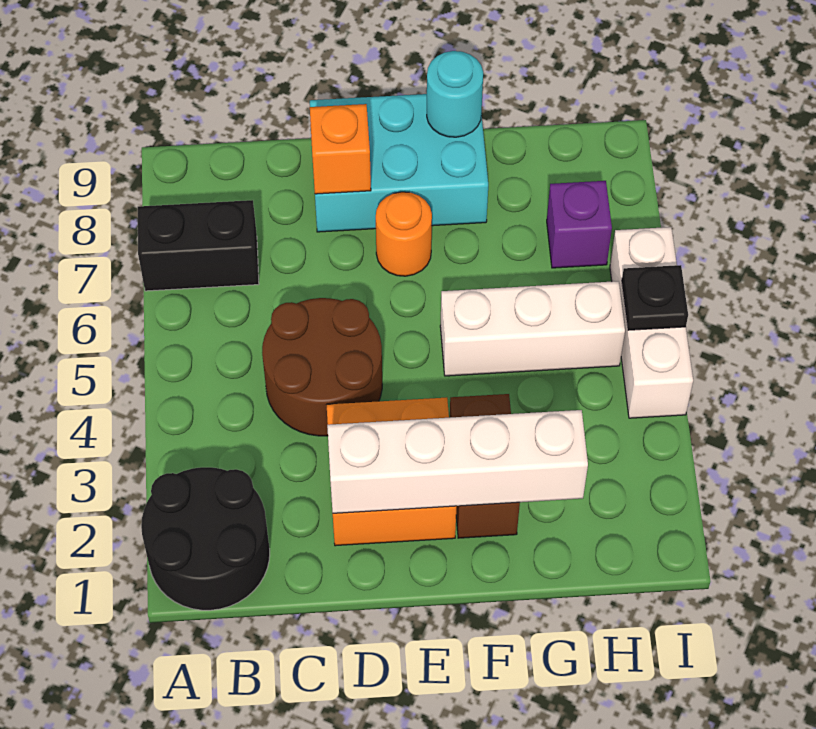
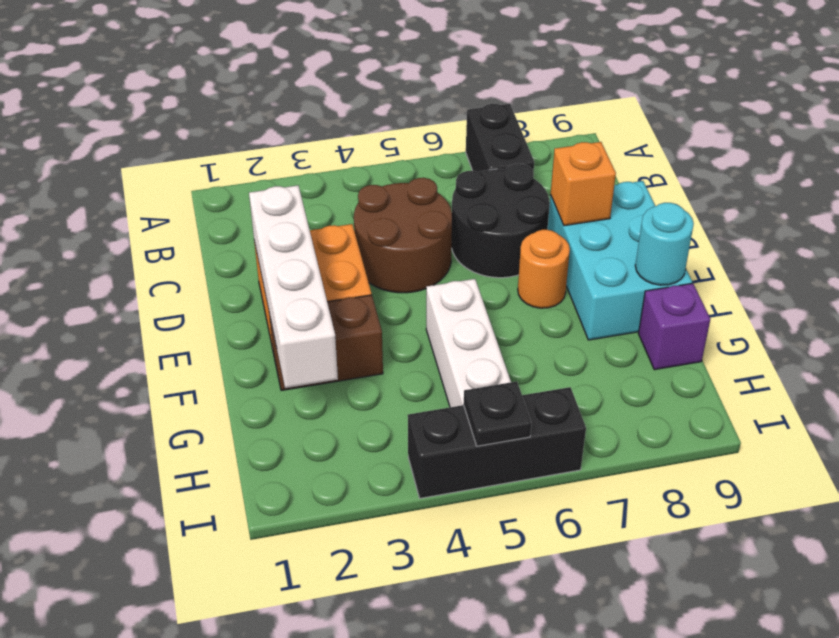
black 2x2 round brick [141,467,270,610] -> black 2x2 round brick moved to [452,164,550,278]
purple 1x1 brick [547,181,612,268] -> purple 1x1 brick moved to [638,283,710,370]
white 1x3 brick [610,227,693,418] -> black 1x3 brick [408,387,586,498]

